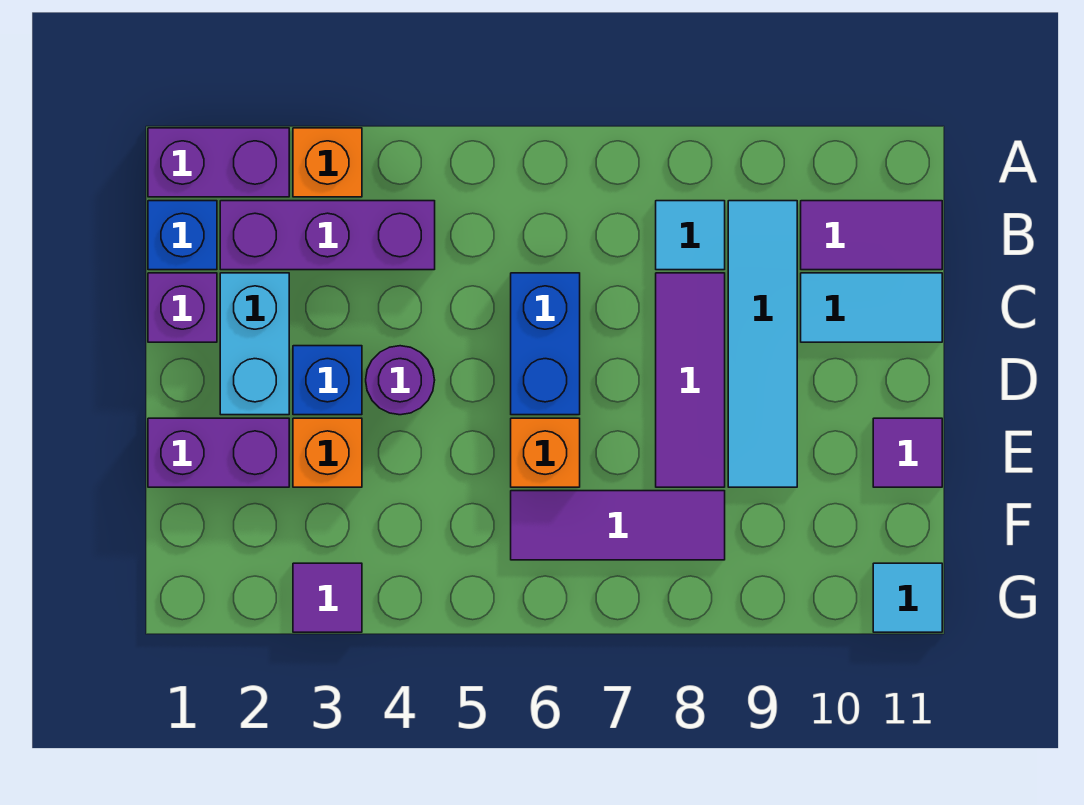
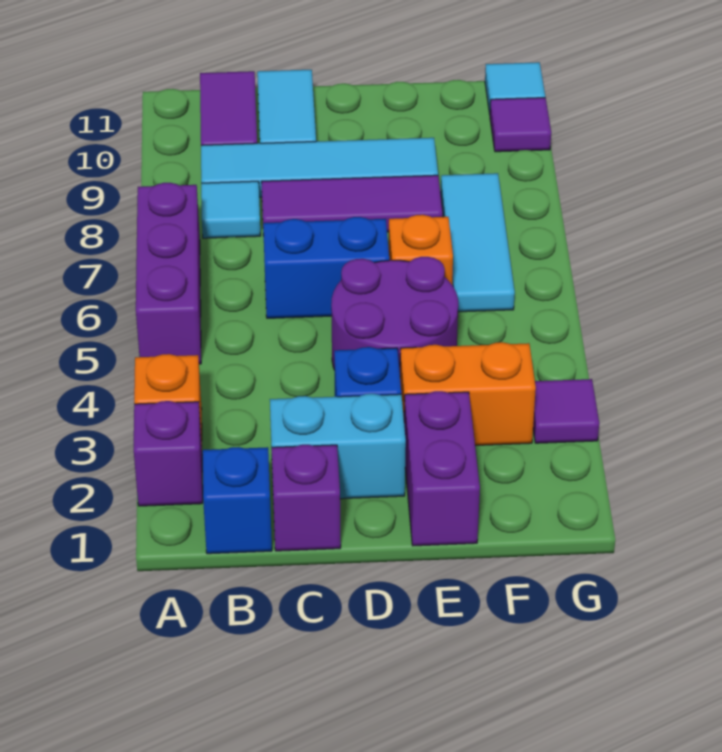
purple 1x2 brick [148,128,289,197] -> purple 1x1 brick [134,401,203,506]
purple 1x3 brick [220,201,435,270] -> purple 1x3 brick moved to [136,183,201,364]
purple 1x1 round brick [366,346,435,415] -> purple 2x2 round brick [331,257,458,372]
orange 1x1 brick [293,418,362,487] -> orange 1x2 brick [400,342,536,445]
purple 1x1 tile [873,418,942,487] -> purple 1x1 tile moved to [490,98,551,152]
purple 1x3 tile [511,491,725,560] -> cyan 1x3 tile [441,173,515,312]

